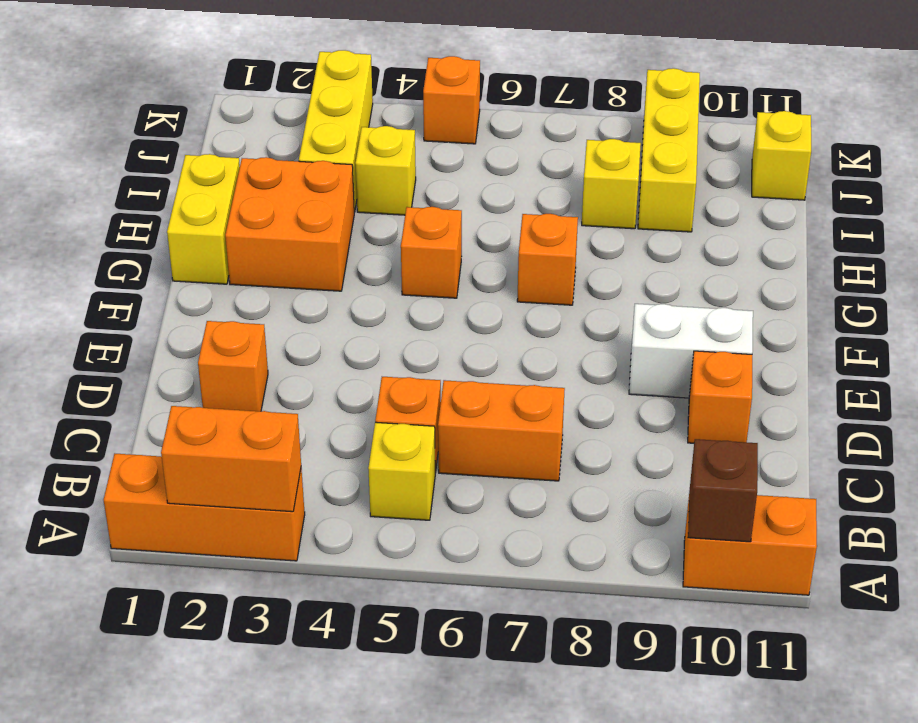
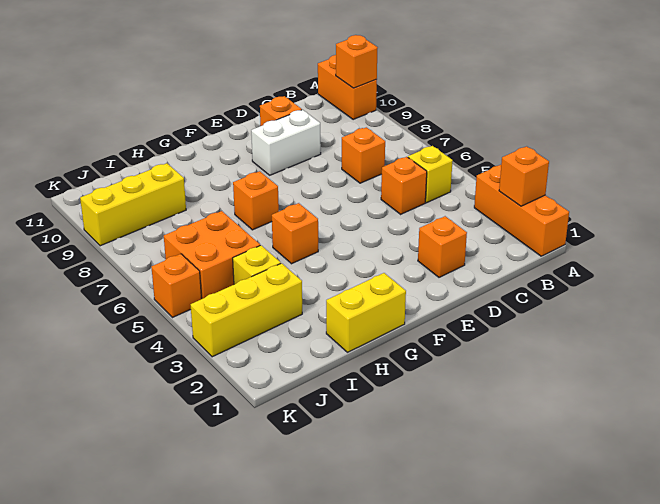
orange 1x2 brick [161,406,301,512] -> orange 1x1 brick [499,146,549,206]
brown 1x1 brick [688,439,758,542] -> orange 1x1 brick [336,35,378,88]
orange 1x2 brick [438,380,565,481] -> orange 1x1 brick [342,127,385,183]
white 1x2 brick [629,304,753,398] -> white 1x2 brick turned to [251,110,321,175]
orange 2x2 brick [225,157,354,291] -> orange 2x2 brick moved to [164,211,260,299]
yellow 1x1 brick [582,139,641,229] -> none
yellow 1x1 brick [752,111,811,200] -> none

